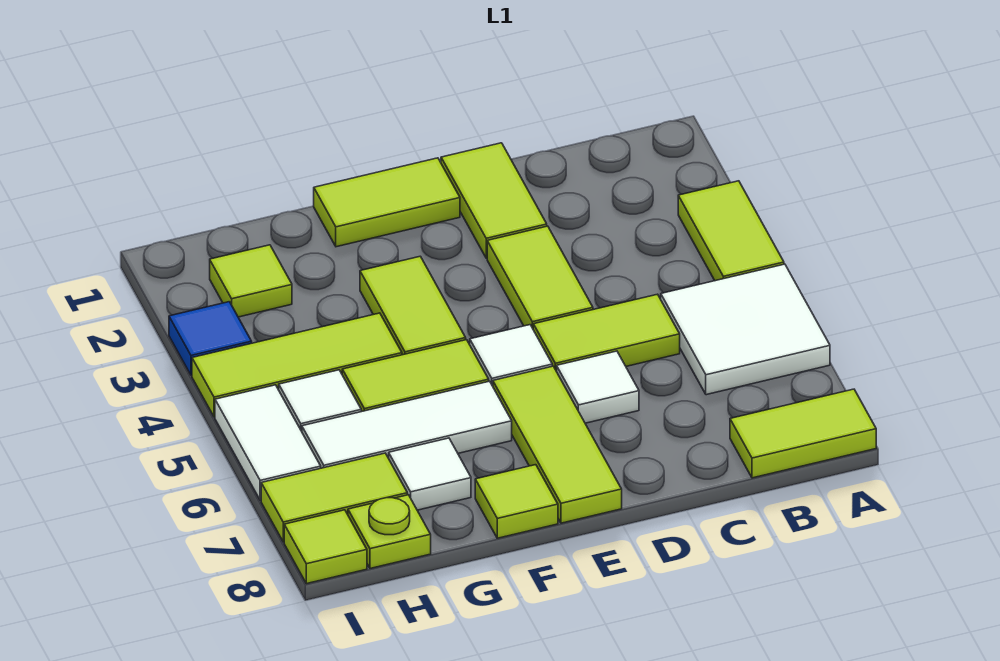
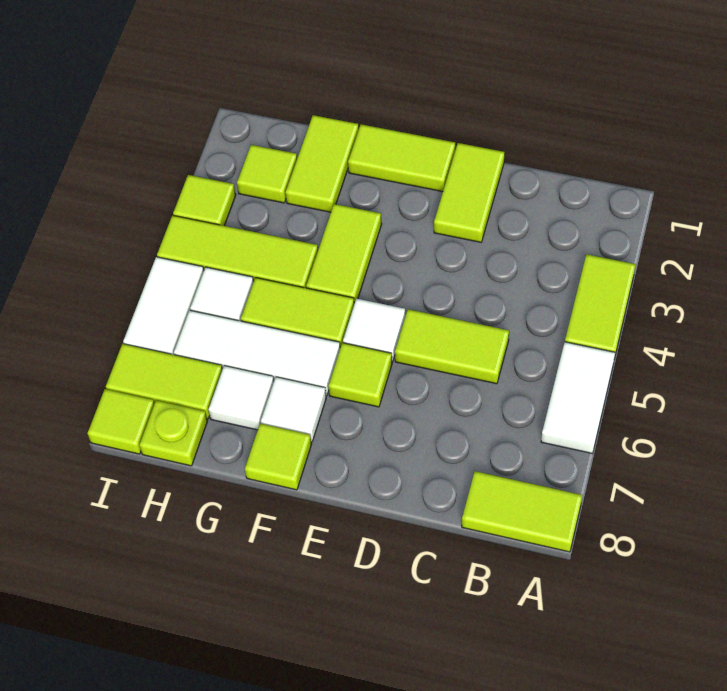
white 2x2 tile [661,264,830,395] -> white 1x2 tile [541,342,615,453]
lime 1x2 tile [487,226,593,328] -> lime 1x2 tile moved to [285,115,359,212]
white 1x1 tile [557,351,639,423] -> white 1x1 tile moved to [261,377,326,442]
lime 1x3 tile [493,366,622,523] -> lime 1x1 tile [328,343,392,407]
blue 1x1 tile [169,302,252,375] -> lime 1x1 tile [173,175,236,226]

